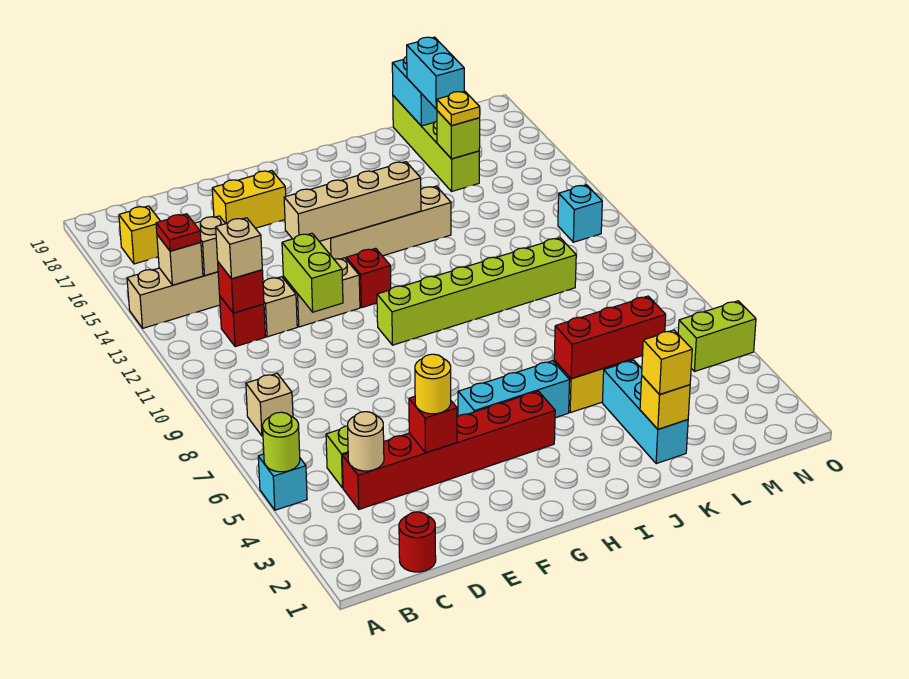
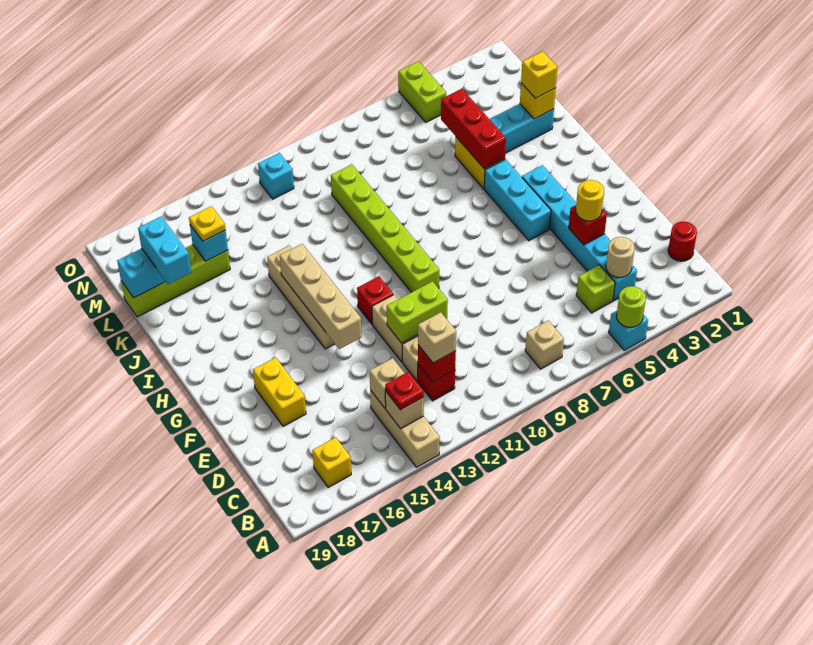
red 1x6 brick [342,391,555,509] -> cyan 1x6 brick [522,165,637,301]
lime 1x1 brick [437,111,480,159] -> cyan 1x1 brick [190,225,228,261]
cyan 1x2 brick [407,37,464,109] -> cyan 1x2 brick turned to [138,217,191,284]

